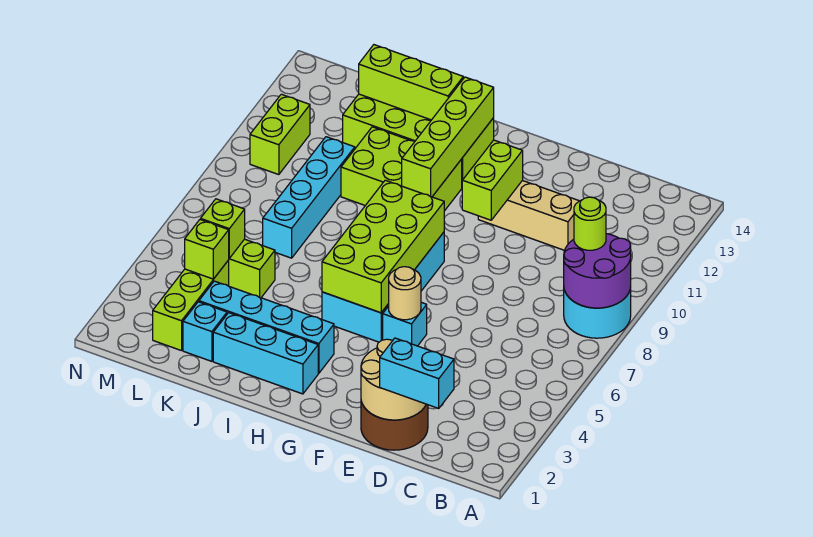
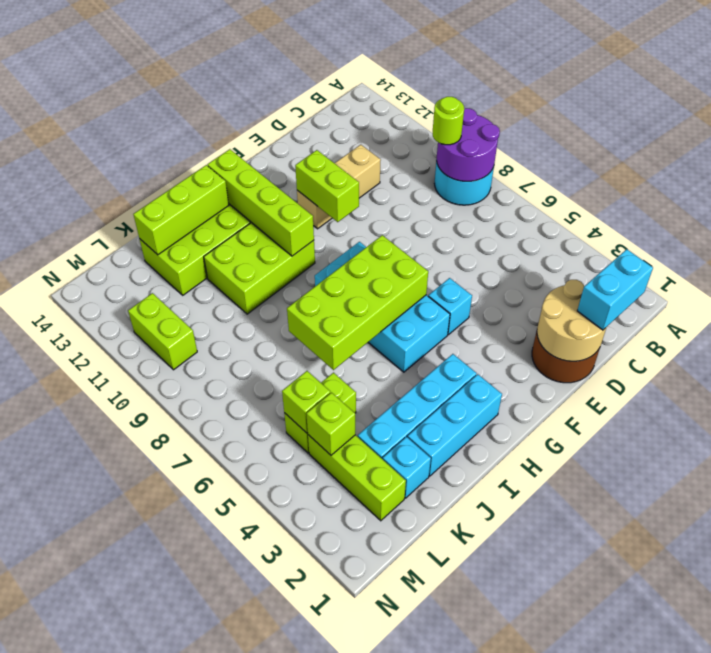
tan 1x1 round brick [389,267,421,320] -> none
lime 2x4 brick [322,180,444,313] -> lime 2x4 brick turned to [287,235,428,370]
cyan 1x4 brick [263,137,355,258] -> none

